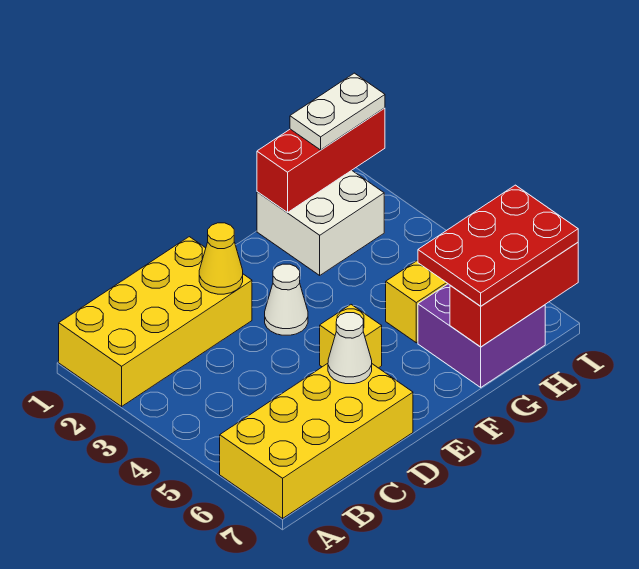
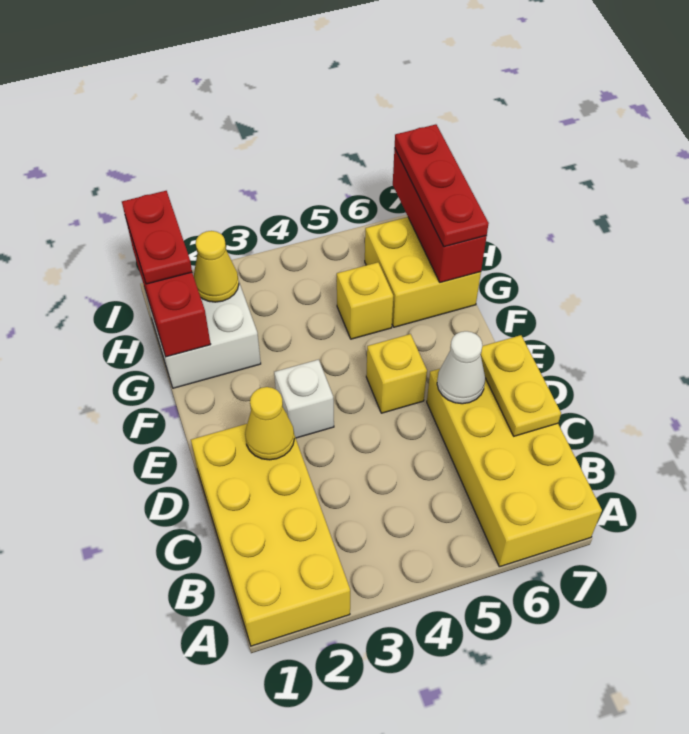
none -> yellow 1x2 plate [481,335,561,436]
white 1x1 cone [265,264,308,335] -> white 1x1 brick [274,360,334,438]
purple 2x2 brick [418,284,545,387] -> yellow 2x2 brick [365,217,481,327]
red 2x3 plate [418,185,578,306] -> red 1x3 plate [395,124,489,247]
white 1x2 plate [290,73,385,150] -> red 1x2 plate [122,191,192,284]
none -> yellow 1x1 cone [194,231,239,302]

